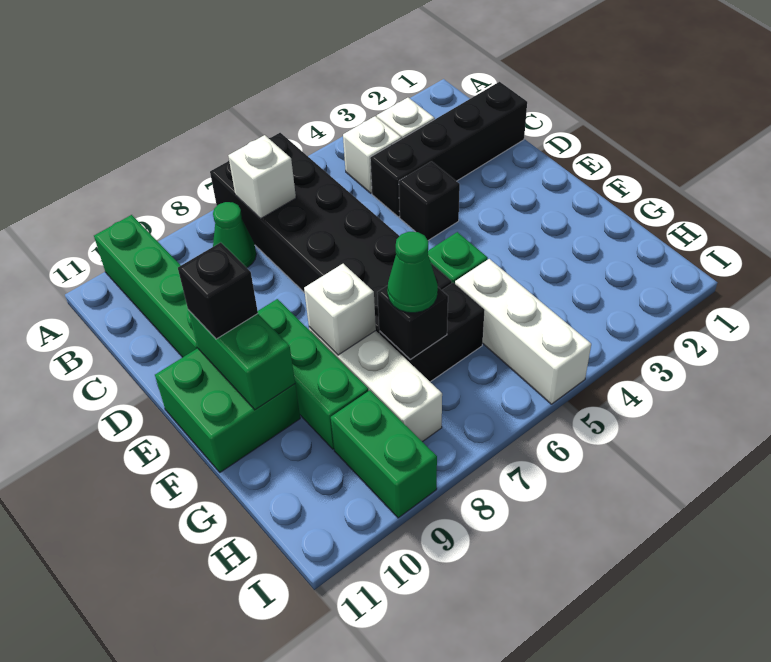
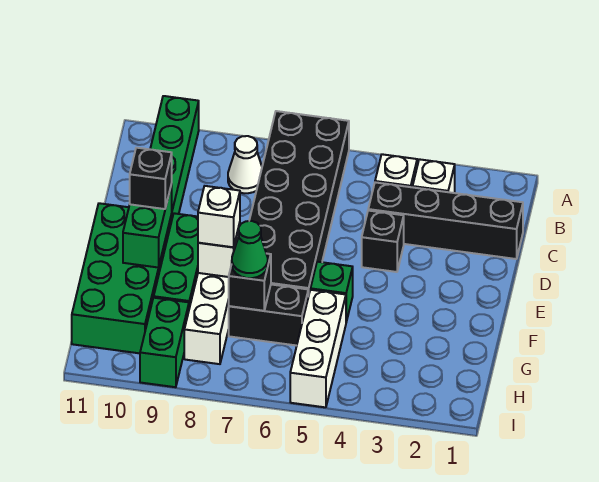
white 1x1 brick [228,135,296,219] -> white 1x1 brick moved to [198,186,240,247]
green 1x1 cone [213,202,256,268] -> white 1x1 cone [228,136,262,193]
green 2x2 brick [155,348,300,472] -> green 2x4 brick [72,203,172,353]

